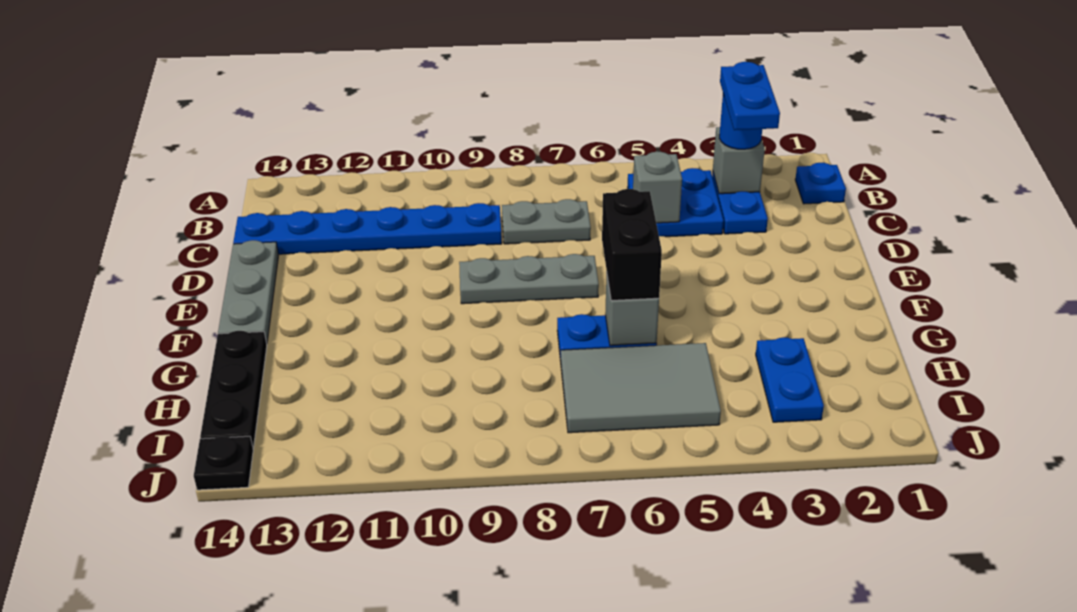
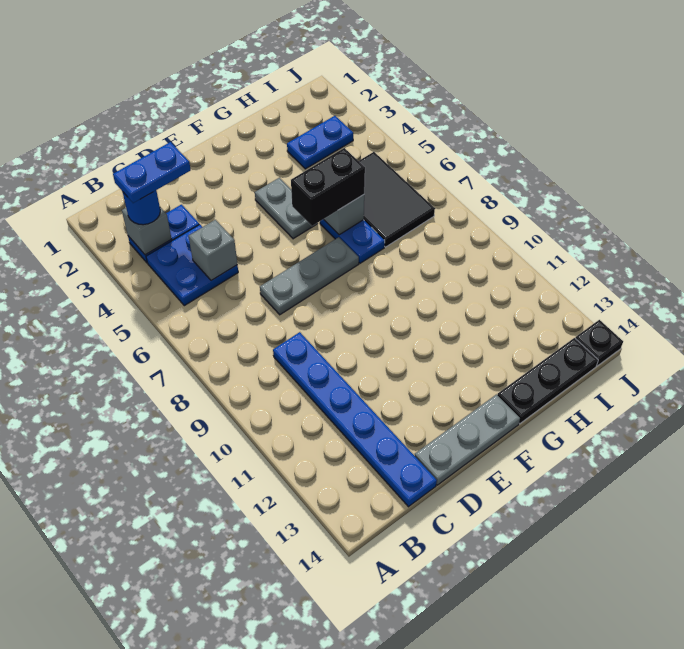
blue 1x1 plate [795,163,846,204] -> none
grey 1x2 plate [502,199,591,244] -> grey 1x2 plate moved to [255,178,318,239]
grey 1x3 plate [459,254,599,304] -> grey 1x3 plate turned to [260,237,359,315]
grey 2x3 tile [561,343,721,433] -> black 2x3 tile [359,152,435,247]

